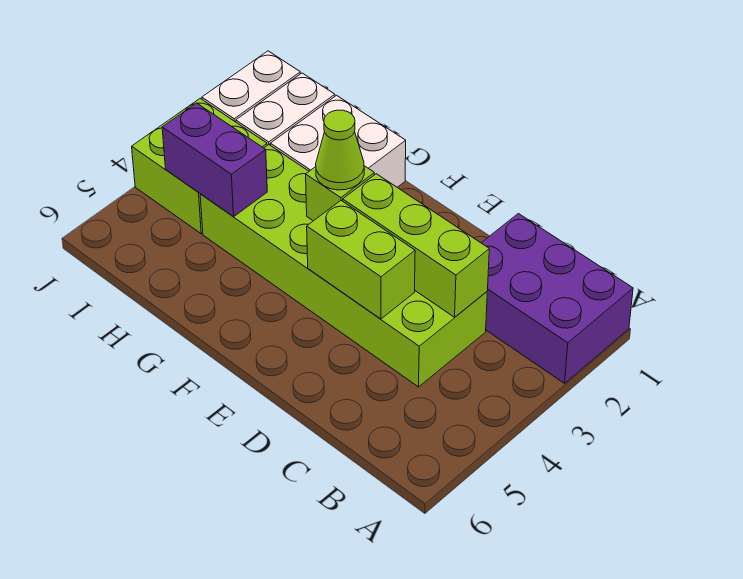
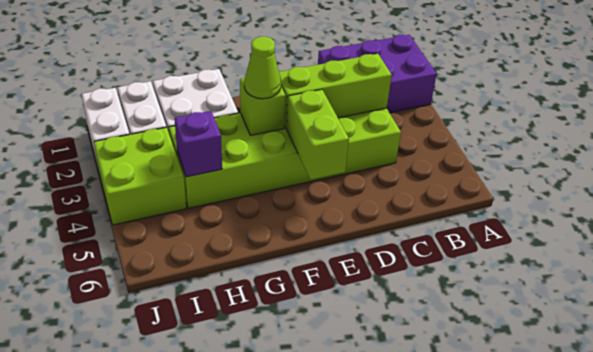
lime 1x2 brick [307,201,415,319] -> lime 1x2 brick turned to [286,90,349,180]
purple 1x2 brick [162,103,267,216] -> purple 1x1 brick [174,111,222,177]

